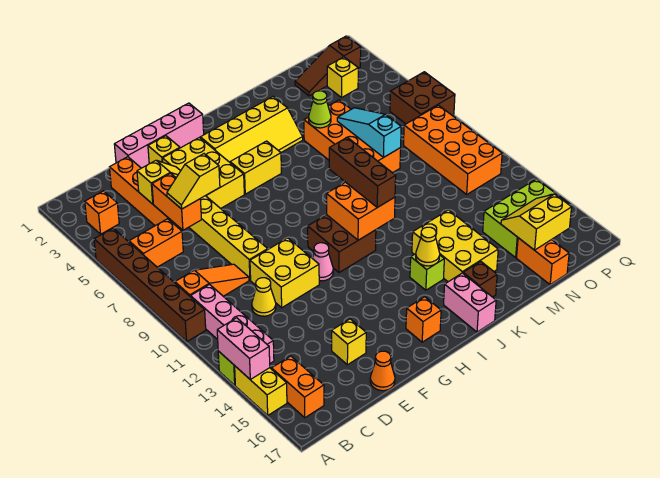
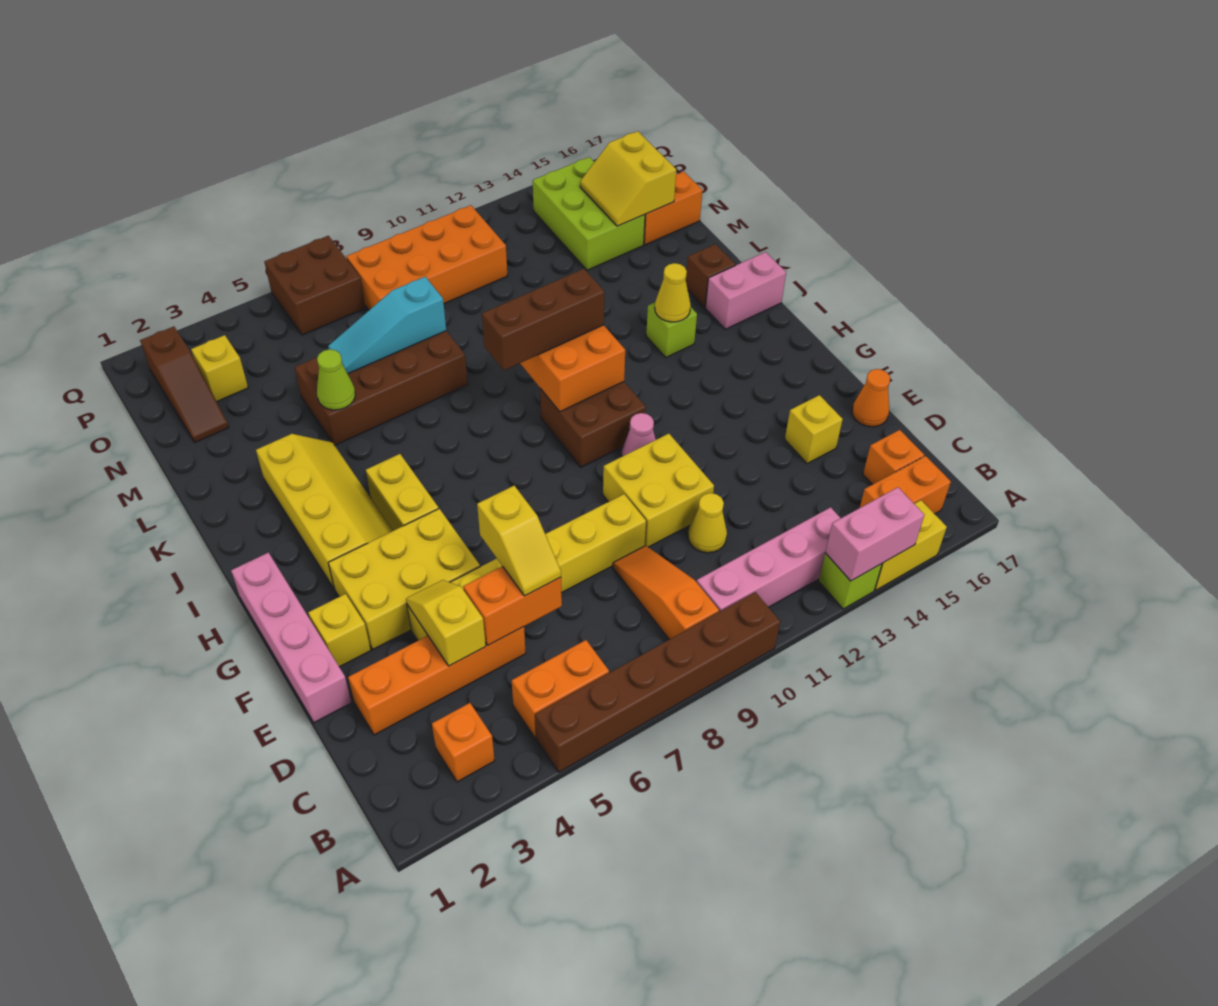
orange 1x2 brick [129,219,183,267] -> orange 1x2 brick turned to [512,640,609,738]
orange 1x1 brick [406,297,441,342] -> orange 1x1 brick moved to [863,430,924,485]
yellow 2x3 brick [412,210,498,282] -> none
orange 2x4 brick [304,100,401,173] -> brown 2x4 brick [295,331,468,445]

